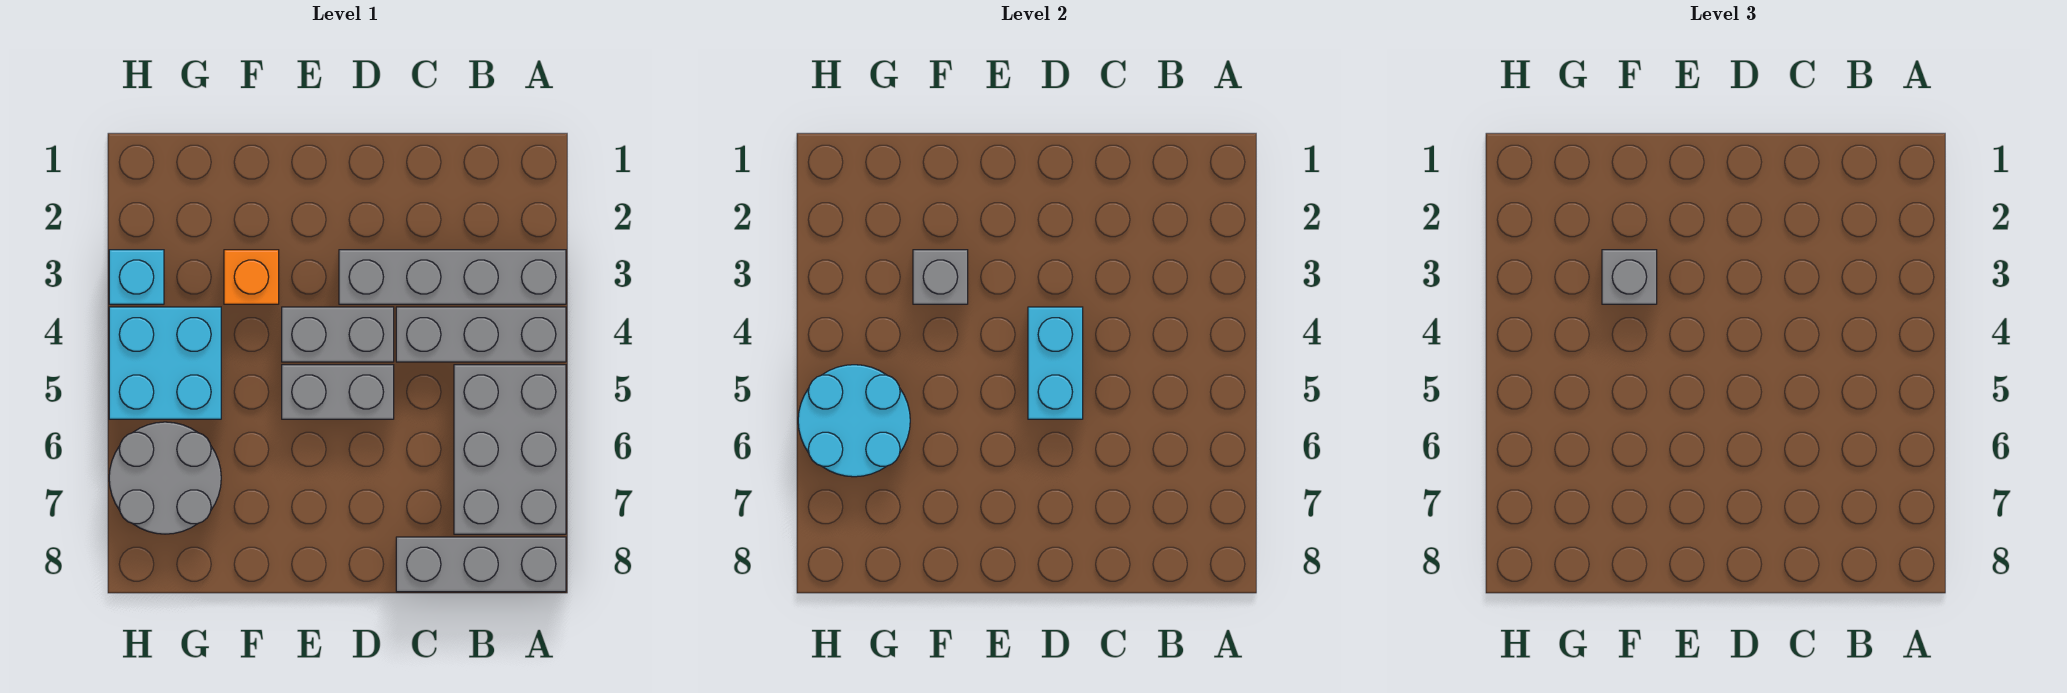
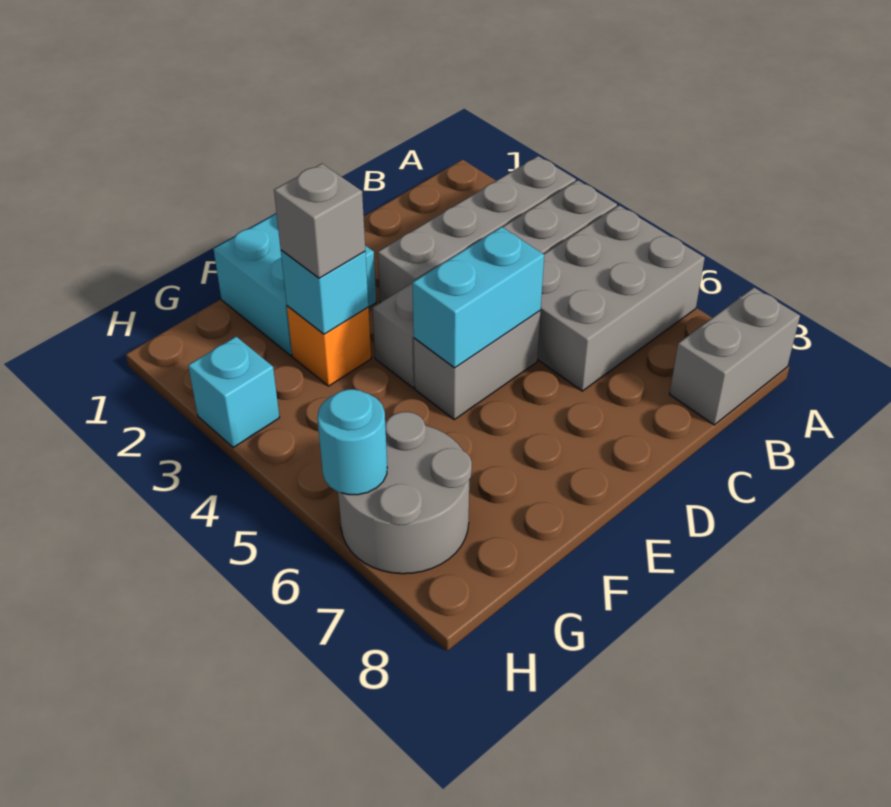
grey 2x3 brick [454,365,566,534] -> grey 2x3 brick turned to [537,205,705,391]
grey 1x3 brick [396,537,566,592] -> grey 1x2 brick [670,287,800,425]
cyan 1x2 brick [1028,307,1083,419] -> cyan 1x2 brick turned to [412,227,544,368]
grey 1x1 brick [913,250,968,304] -> cyan 1x1 brick [281,250,368,334]
cyan 2x2 brick [109,307,221,419] -> cyan 2x2 brick moved to [214,214,376,356]
cyan 2x2 round brick [798,365,910,477] -> cyan 1x1 round brick [317,389,387,495]

